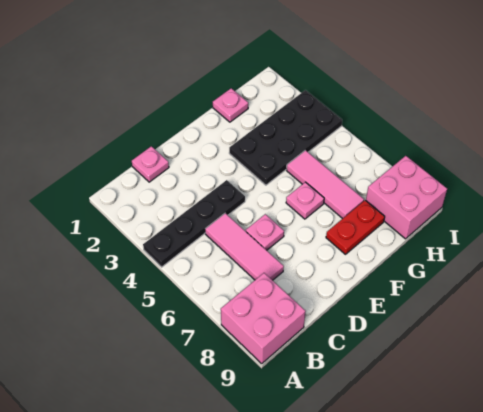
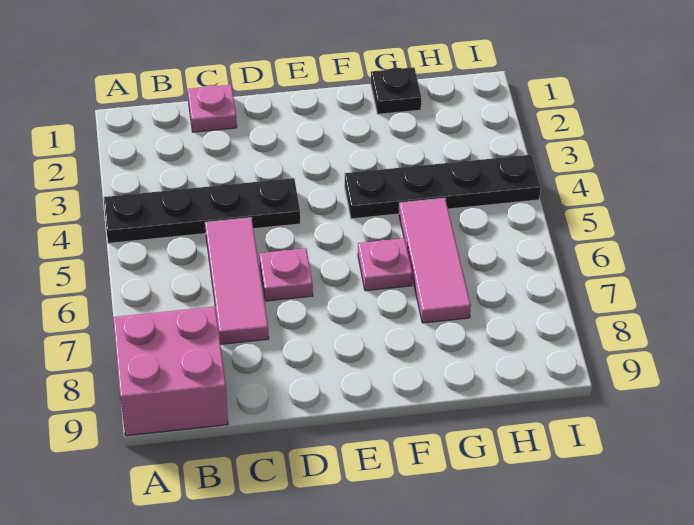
black 2x4 plate [229,90,342,185] -> black 1x4 plate [345,155,540,219]
red 1x2 plate [326,200,385,254] -> none
pink 1x1 plate [213,88,248,122] -> black 1x1 plate [371,67,421,114]
pink 2x2 brick [366,156,447,239] -> none

